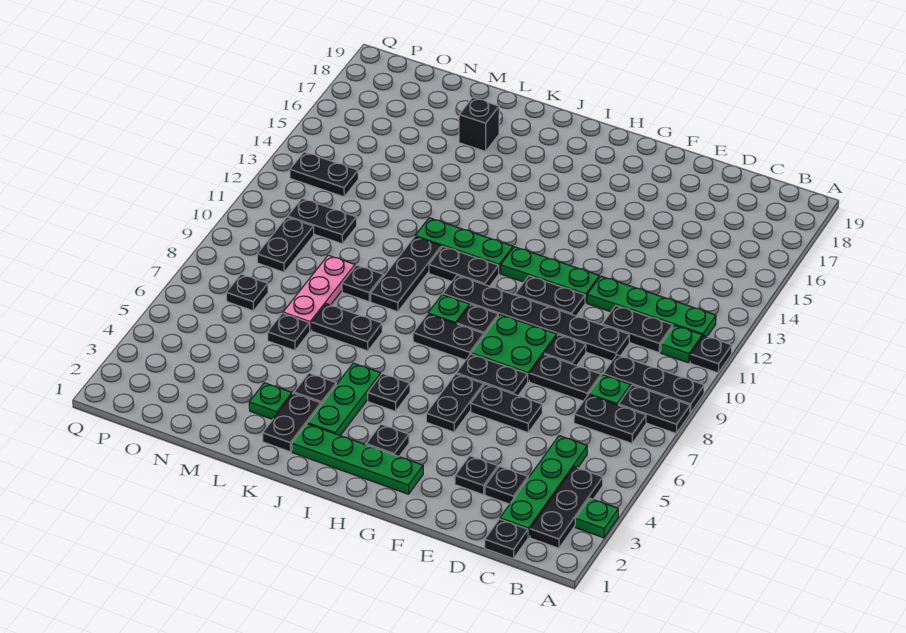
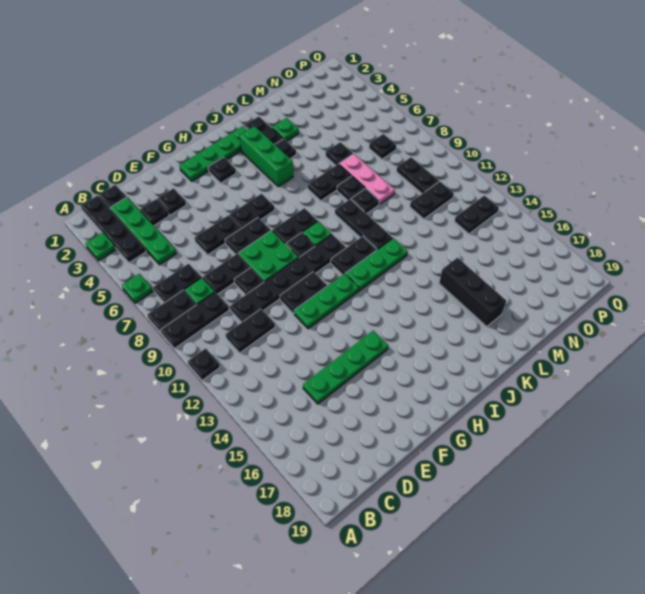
black 1x3 plate [530,467,603,548] -> black 1x4 plate [81,195,146,263]
green 1x1 plate [661,325,702,363] -> green 1x1 plate moved to [122,274,153,303]
green 1x4 plate [587,276,716,337] -> green 1x4 plate moved to [303,331,388,404]
black 1x2 plate [426,374,483,432] -> black 1x2 plate turned to [229,194,274,228]
black 1x1 plate [368,373,410,411] -> black 1x1 plate moved to [337,176,365,200]
green 1x3 plate [307,363,381,435] -> green 1x3 brick [239,126,293,187]
black 1x1 brick [459,98,499,151] -> black 1x3 brick [439,258,506,327]

